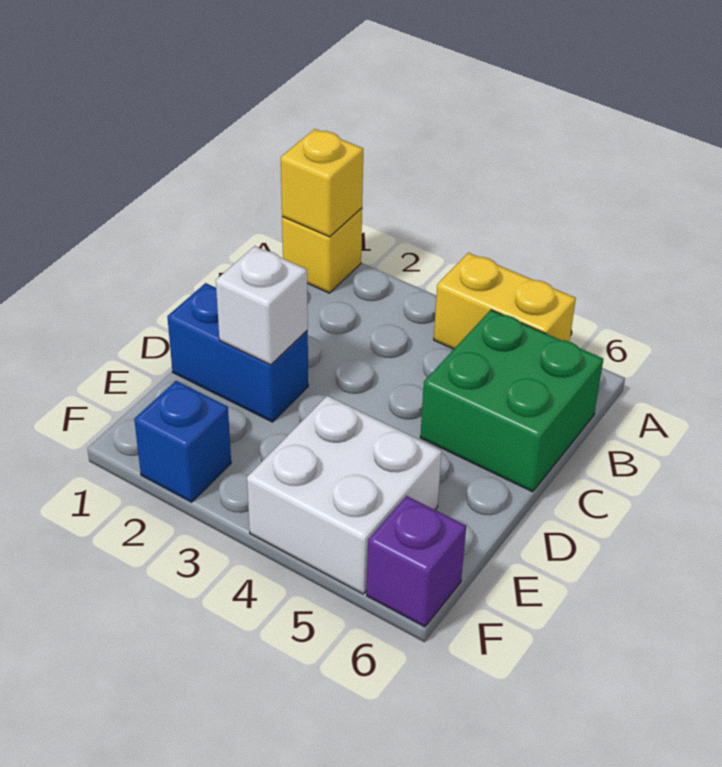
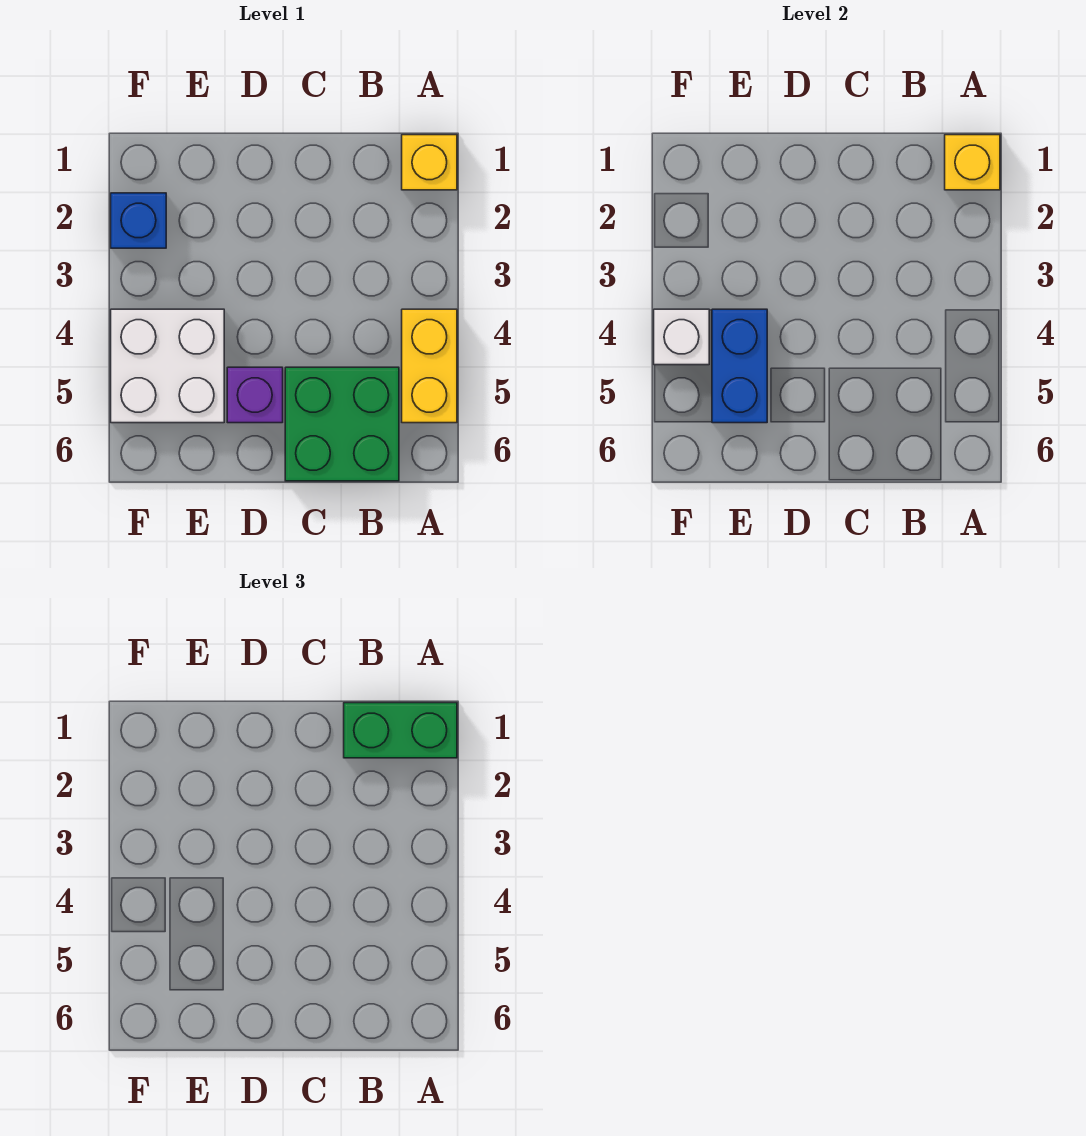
none -> green 1x2 brick [344,703,457,758]
blue 1x2 brick [167,283,308,422] -> blue 1x2 brick moved to [712,309,767,423]
white 1x1 brick [216,246,308,365] -> white 1x1 brick moved to [654,309,709,365]
purple 1x1 brick [366,496,466,627] -> purple 1x1 brick moved to [227,367,283,423]

